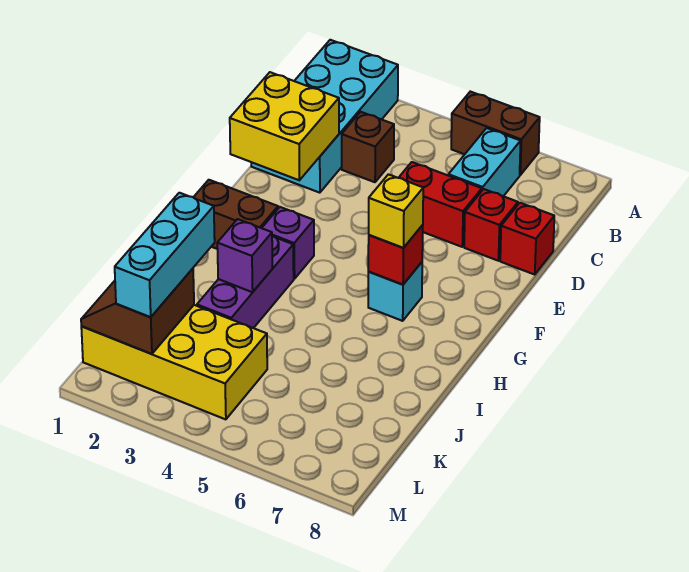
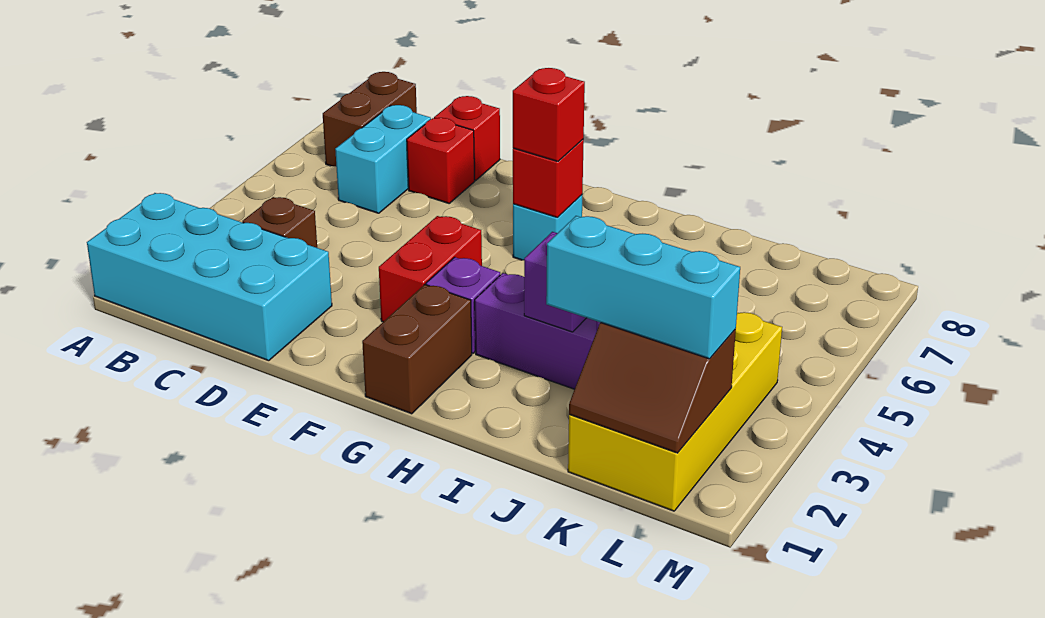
brown 1x2 brick [451,92,540,175] -> brown 1x2 brick moved to [323,72,417,166]
cyan 1x2 brick [448,128,521,196] -> cyan 1x2 brick turned to [335,105,431,213]
yellow 2x2 brick [230,72,339,180] -> none
red 1x2 brick [399,162,482,247] -> red 1x2 brick moved to [379,216,482,322]
yellow 1x1 brick [369,174,423,248] -> red 1x1 brick [513,68,585,161]

